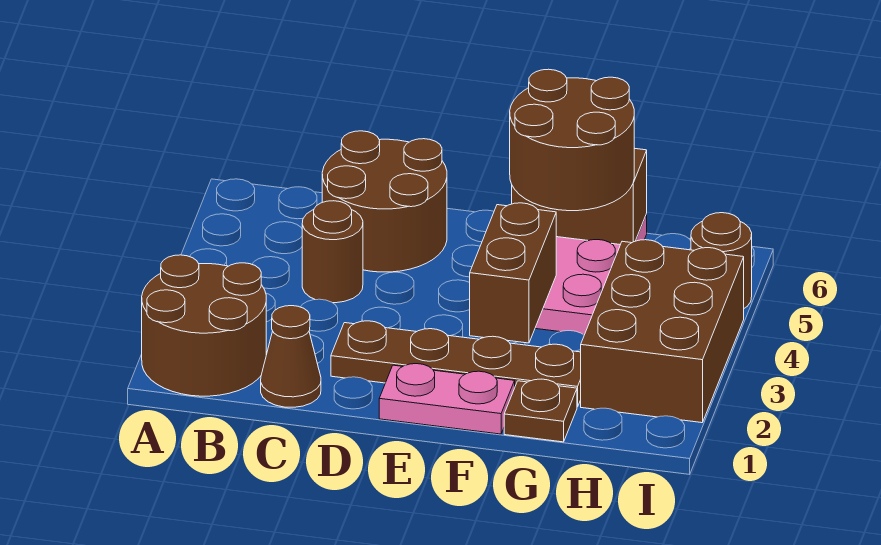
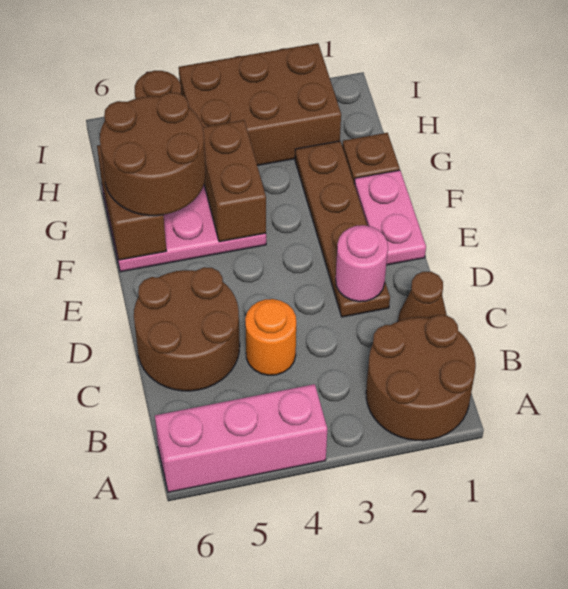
none -> pink 1x3 brick [155,384,327,492]
brown 1x1 round brick [302,201,363,303] -> orange 1x1 round brick [245,299,296,375]
none -> pink 1x1 round brick [336,225,388,302]
brown 1x2 brick [470,203,556,343] -> brown 1x2 brick turned to [203,120,266,242]

